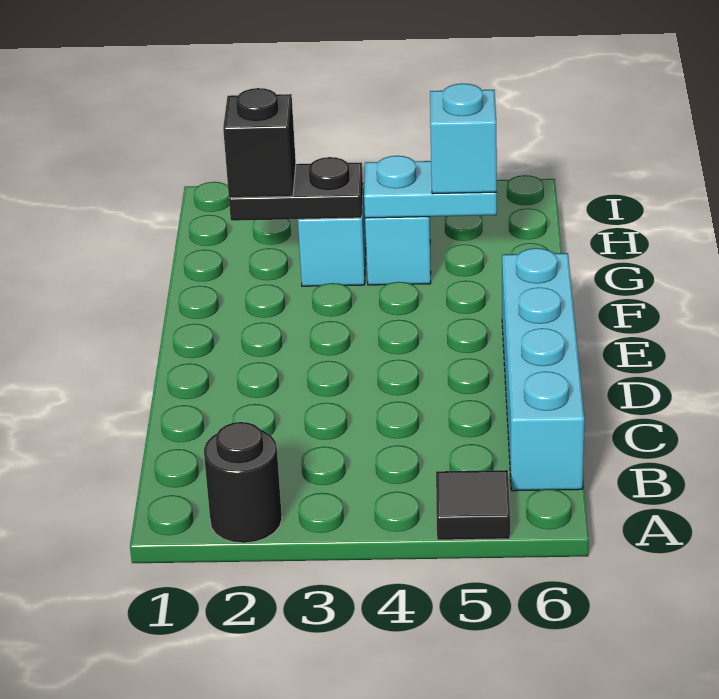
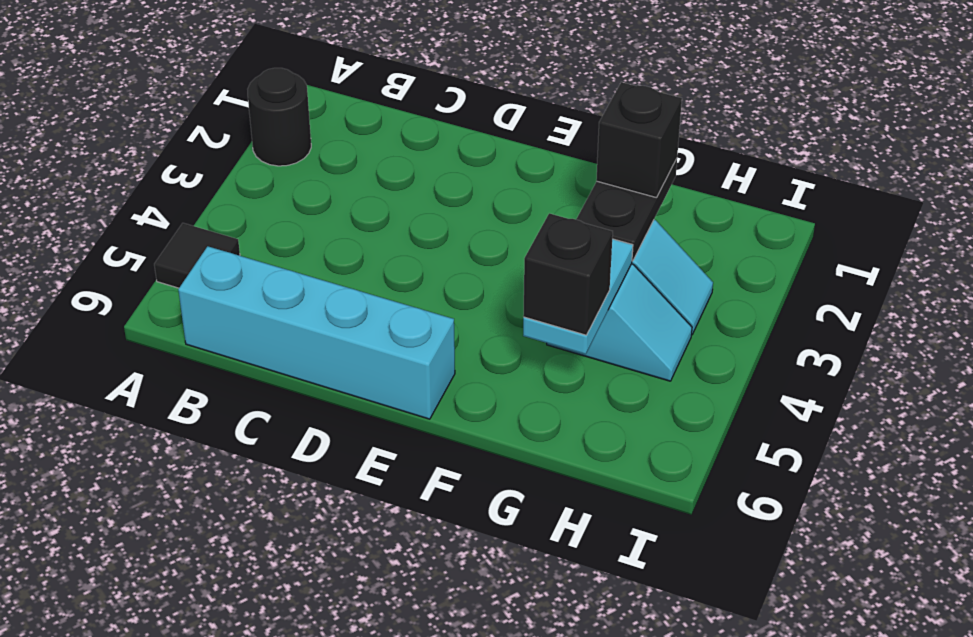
cyan 1x1 brick [430,83,497,194] -> black 1x1 brick [523,213,613,335]

